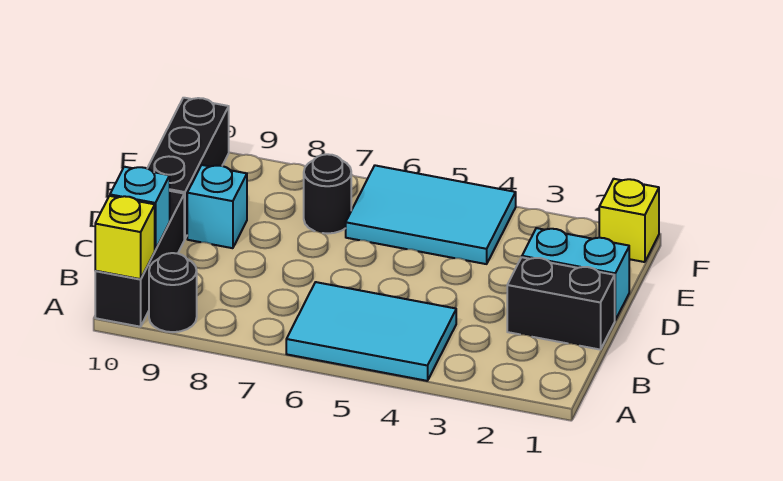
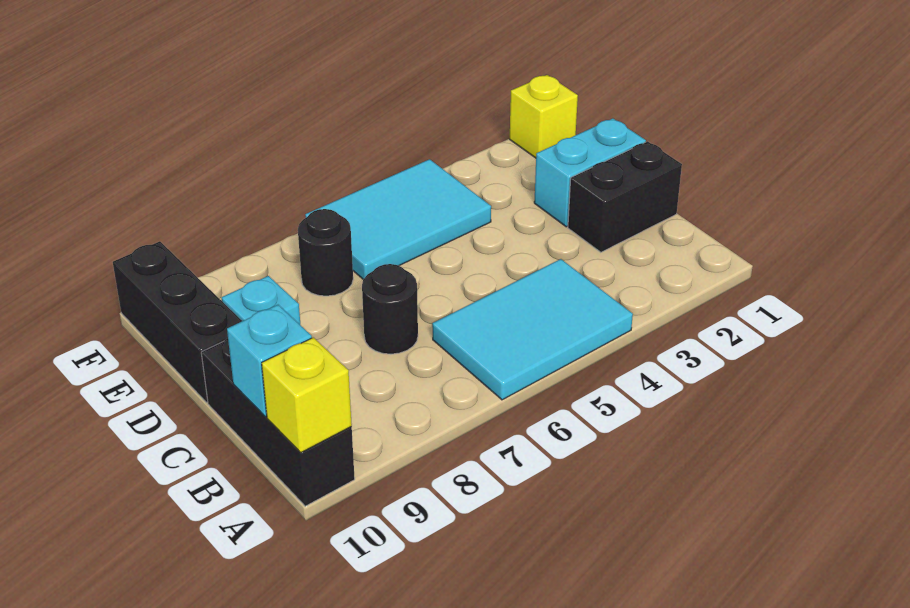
black 1x1 round brick [149,253,197,332] -> black 1x1 round brick moved to [362,264,418,354]

